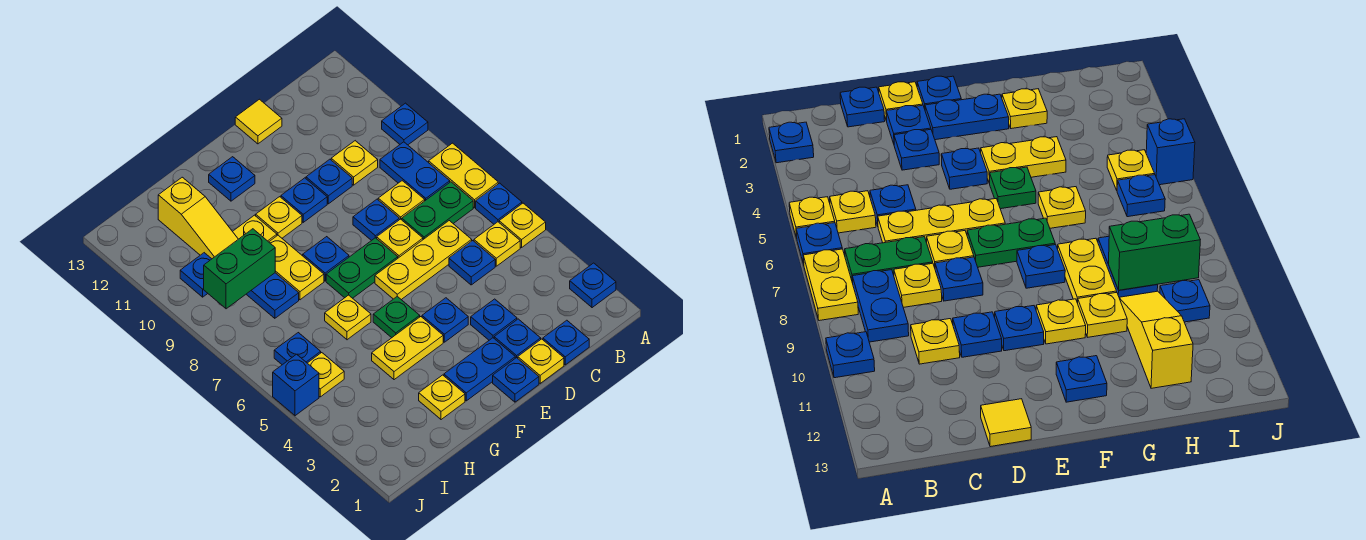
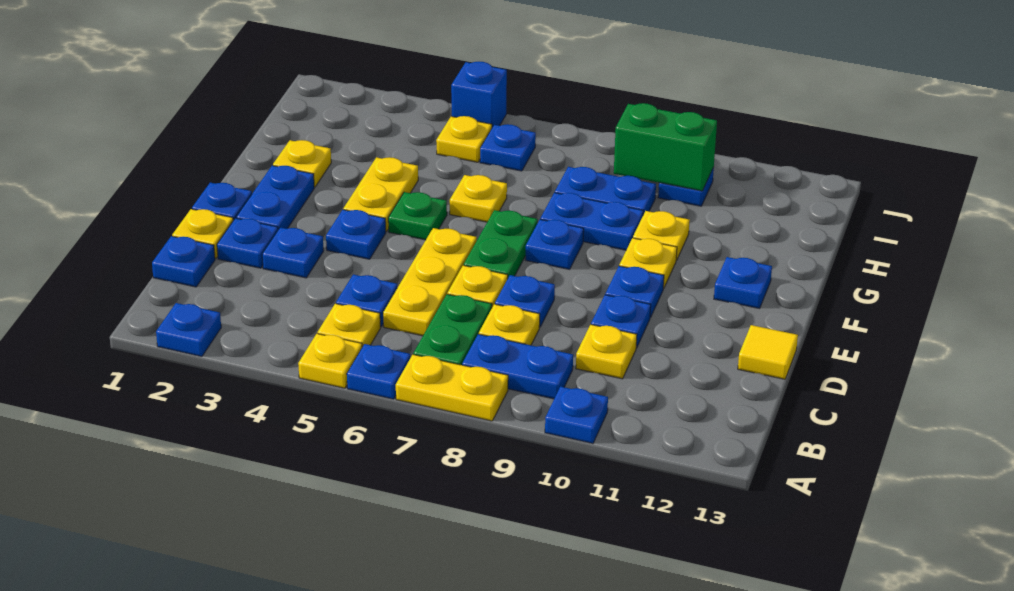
yellow 1x2 plate [269,235,324,300] -> blue 1x2 plate [540,193,643,250]
green 1x2 brick [204,229,275,309] -> green 1x2 brick turned to [614,103,717,191]
yellow 1x3 slope [158,177,238,259] -> none

